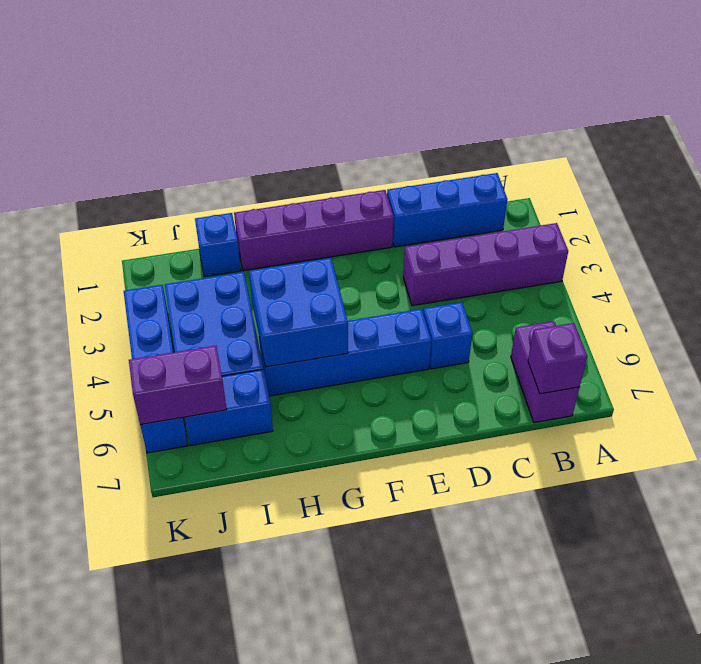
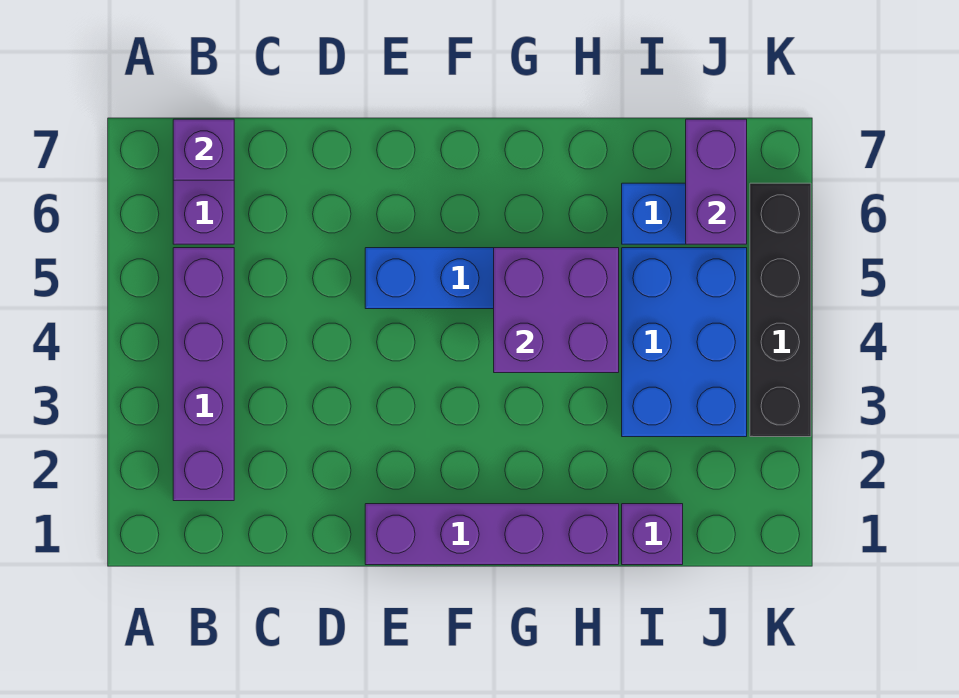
purple 1x4 brick [403,223,568,306] -> purple 1x4 brick turned to [173,248,234,501]
blue 1x3 brick [387,173,507,247] -> none
blue 1x1 brick [423,302,472,369] -> none
blue 2x2 brick [249,258,348,367] -> purple 2x2 brick [494,248,619,373]
blue 1x1 brick [195,213,241,277] -> purple 1x1 brick [622,504,683,565]
purple 1x2 brick [129,346,227,425] -> purple 1x2 brick turned to [686,119,747,244]
blue 1x4 brick [124,285,188,453] -> black 1x4 brick [750,183,811,437]

